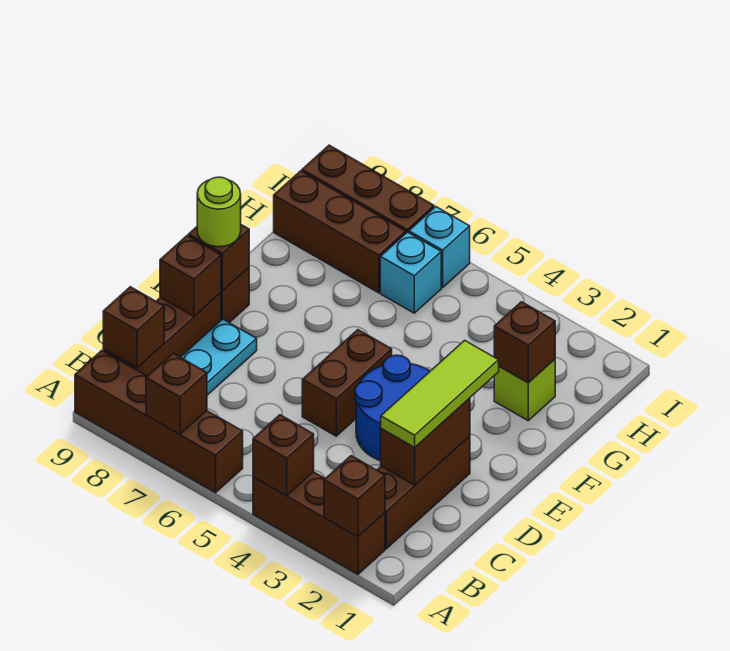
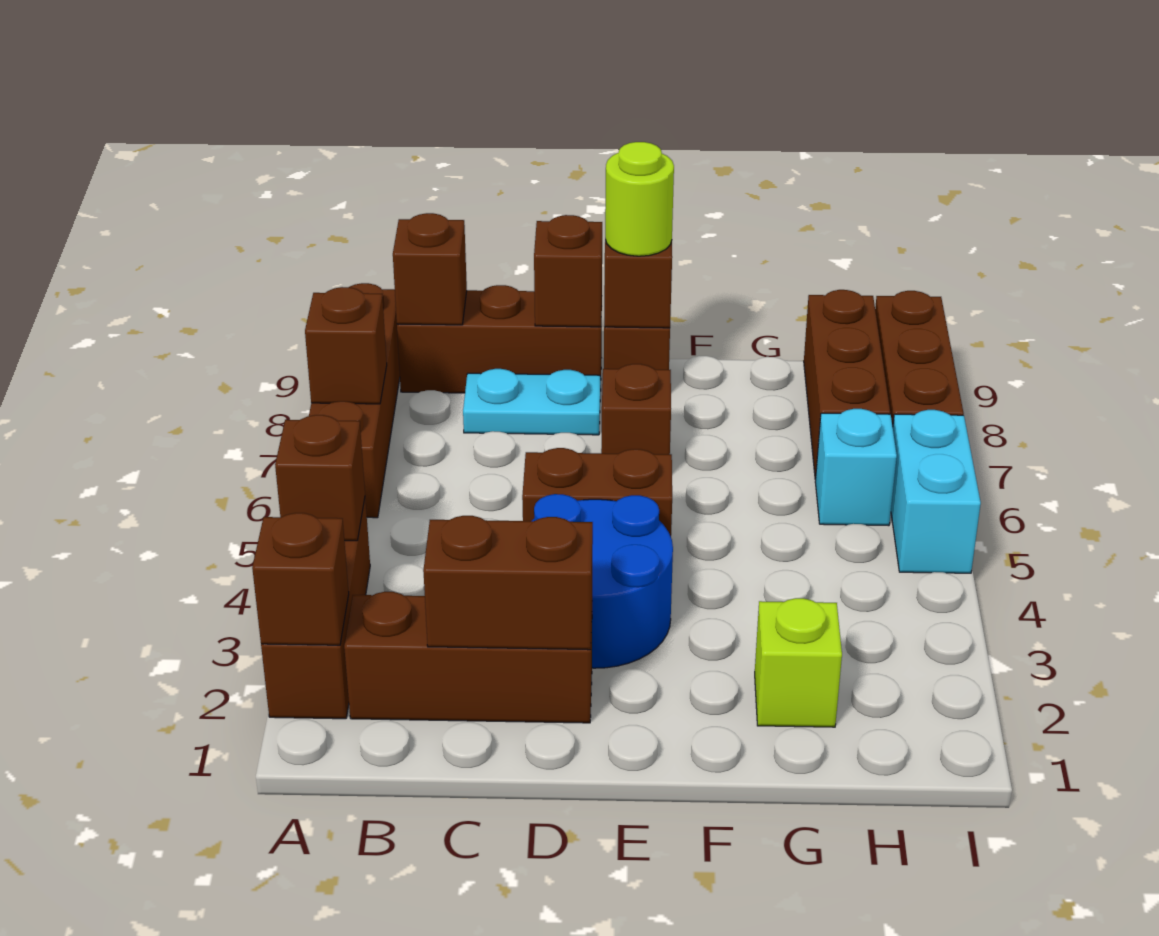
lime 1x3 tile [381,340,499,448] -> none
brown 1x1 brick [494,302,555,383] -> brown 1x1 brick moved to [601,364,671,454]
cyan 1x1 brick [409,207,470,288] -> cyan 1x2 brick [891,410,981,573]

